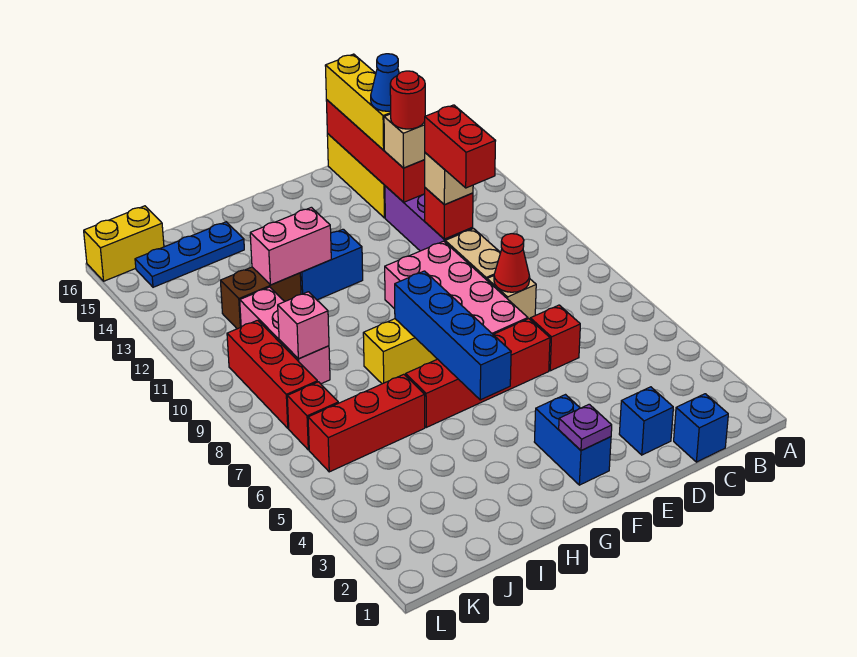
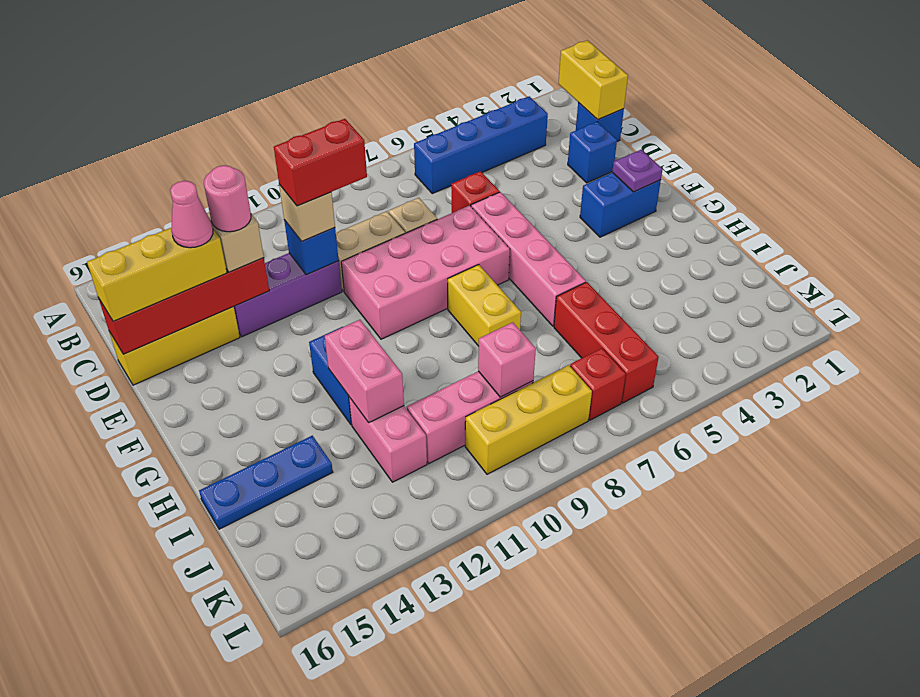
red 1x1 cone [494,234,529,292] -> none
red 1x1 brick [425,188,473,239] -> blue 1x1 brick [284,220,339,275]
red 1x1 round brick [390,71,425,129] -> pink 1x1 round brick [204,165,251,232]
blue 1x1 cone [371,54,399,111] -> pink 1x1 cone [170,181,213,248]
red 1x4 brick [406,319,550,427] -> pink 1x4 brick [471,192,586,326]
blue 1x4 brick [395,271,511,400] -> blue 1x4 brick moved to [414,96,548,194]
brown 1x2 brick [220,267,301,329] -> pink 1x2 brick [349,397,427,482]
blue 1x3 plate [135,222,244,287] -> blue 1x3 plate turned to [199,436,333,529]
red 1x3 brick [227,320,317,428] -> yellow 1x3 brick [465,365,592,474]
yellow 1x2 brick [84,206,164,281] -> yellow 1x2 brick moved to [558,40,628,120]

